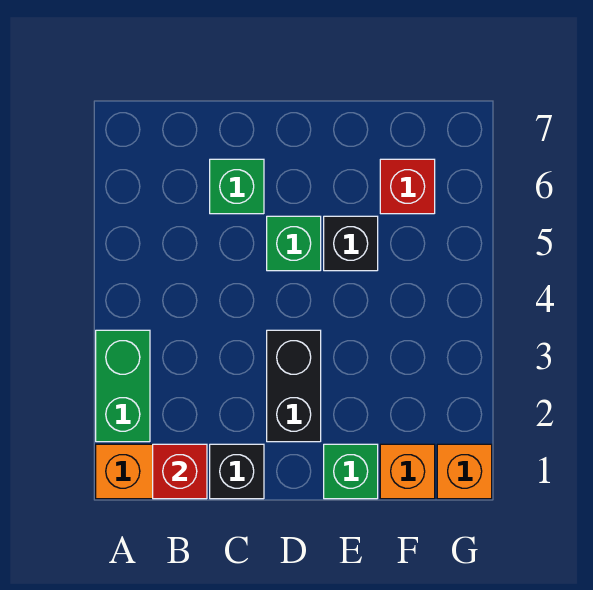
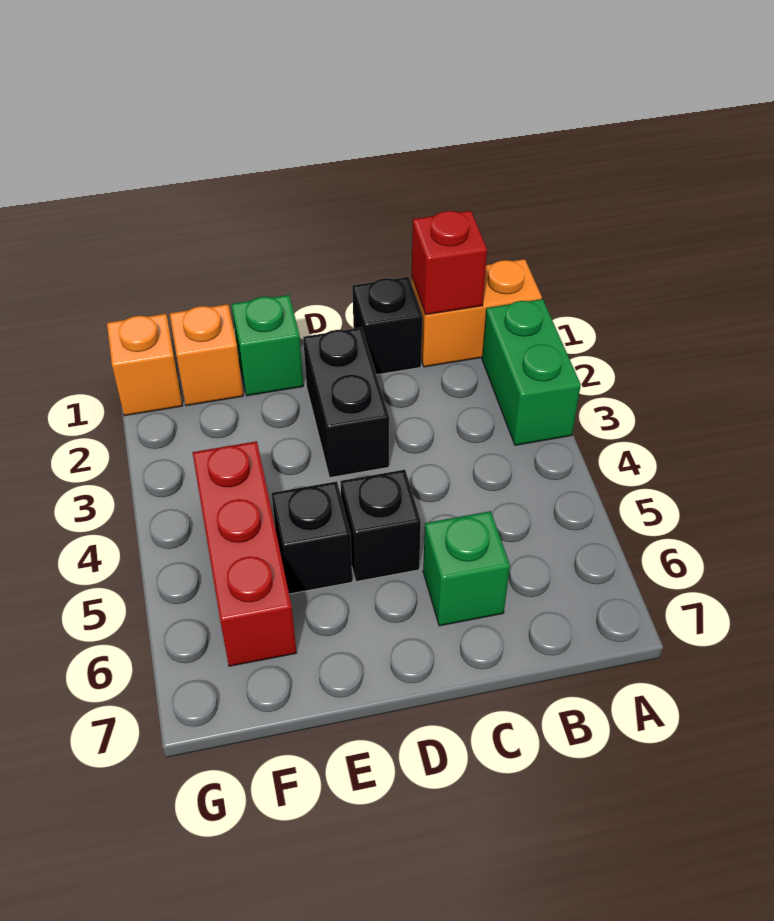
green 1x1 brick [267,216,321,271] -> black 1x1 brick [340,470,421,582]
red 1x1 brick [380,159,435,214] -> red 1x3 brick [192,441,297,666]

